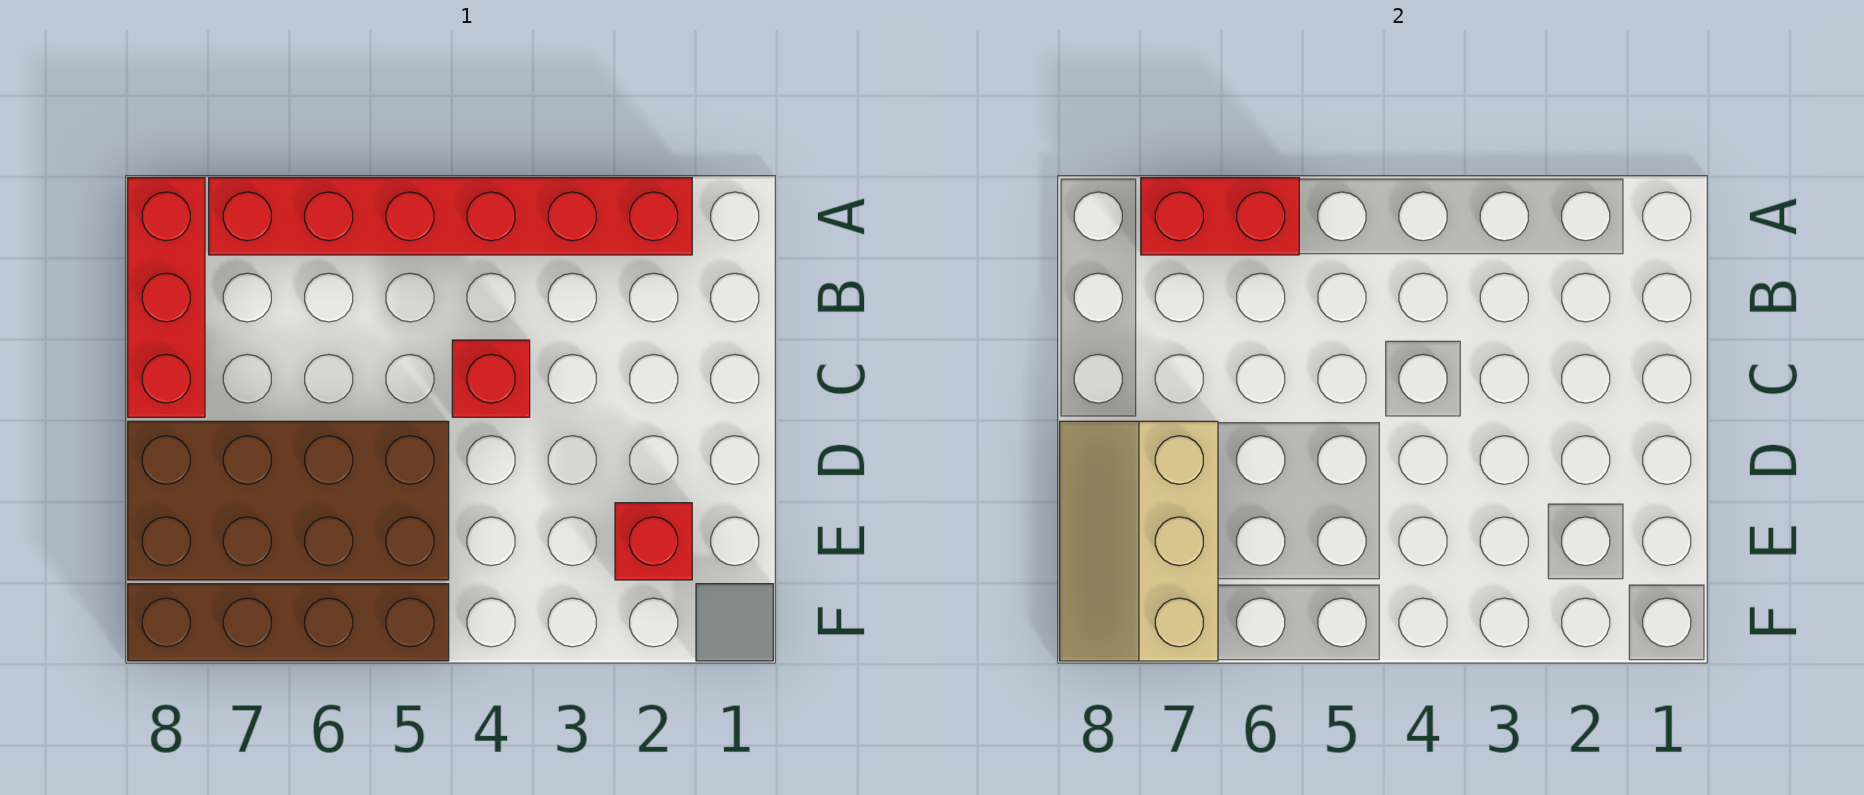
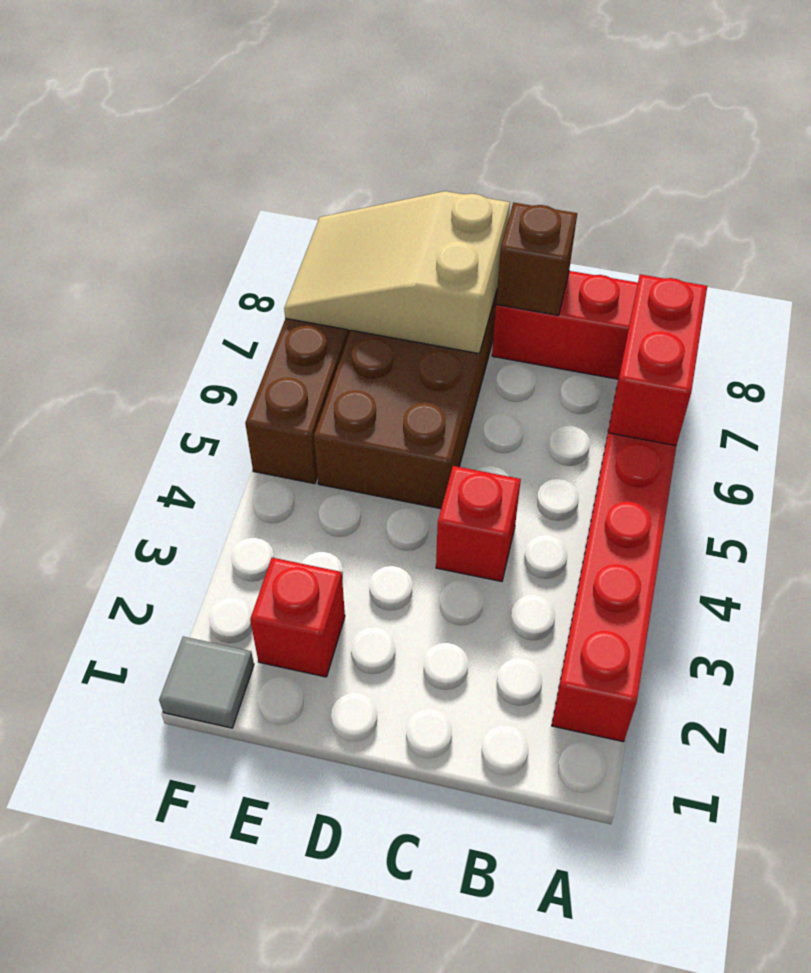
none -> brown 1x1 brick [496,203,577,316]
tan 2x3 slope [1060,421,1218,661] -> tan 2x3 slope turned to [284,191,510,354]

